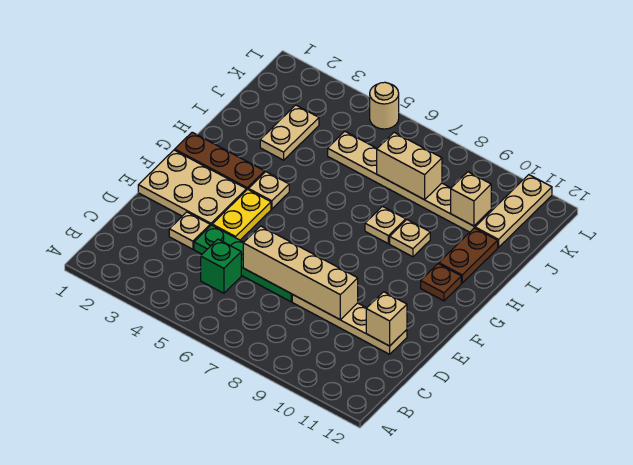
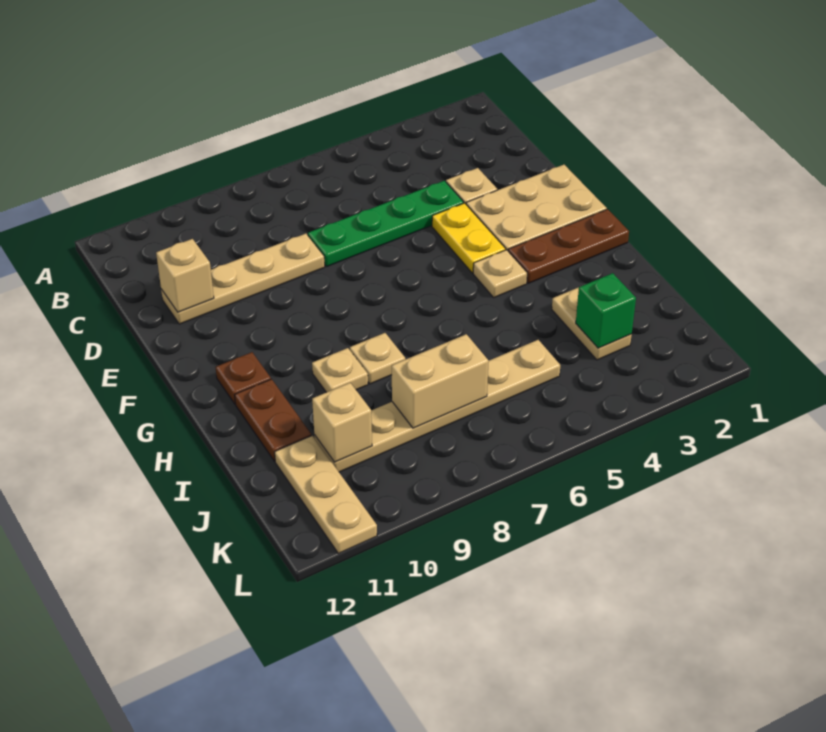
green 1x1 brick [201,239,241,293] -> green 1x1 brick moved to [576,273,636,348]
tan 1x4 brick [243,226,358,320] -> none
tan 1x1 round brick [370,82,399,129] -> none

